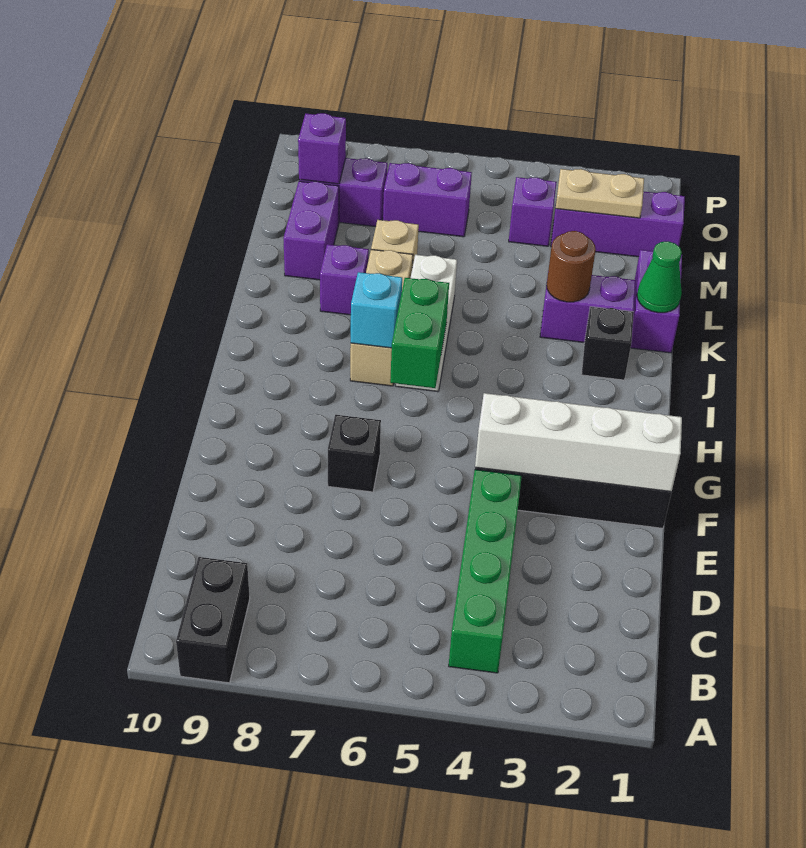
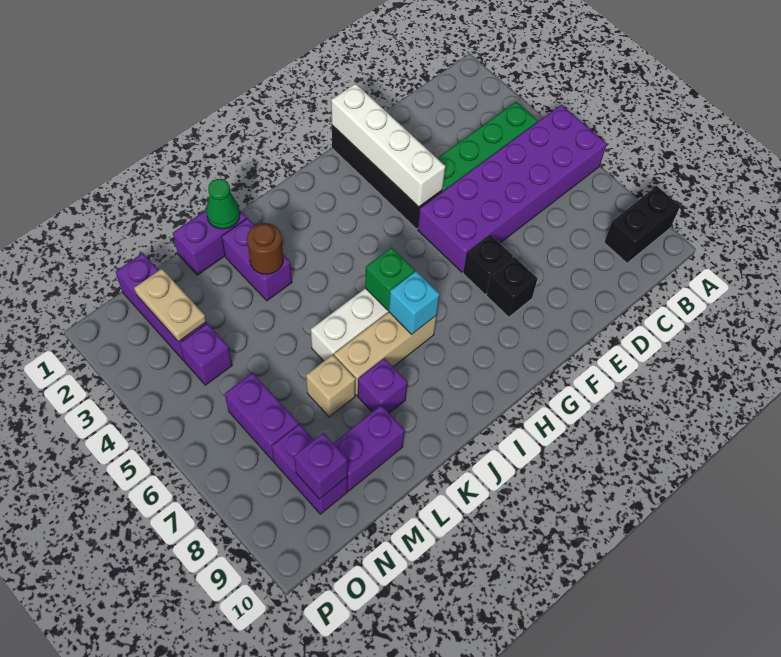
none -> purple 2x6 brick [418,105,607,272]
green 1x2 brick [390,278,449,388] -> green 1x1 brick [365,247,415,310]
black 1x1 brick [581,307,634,380] -> black 1x1 brick moved to [486,257,538,317]

